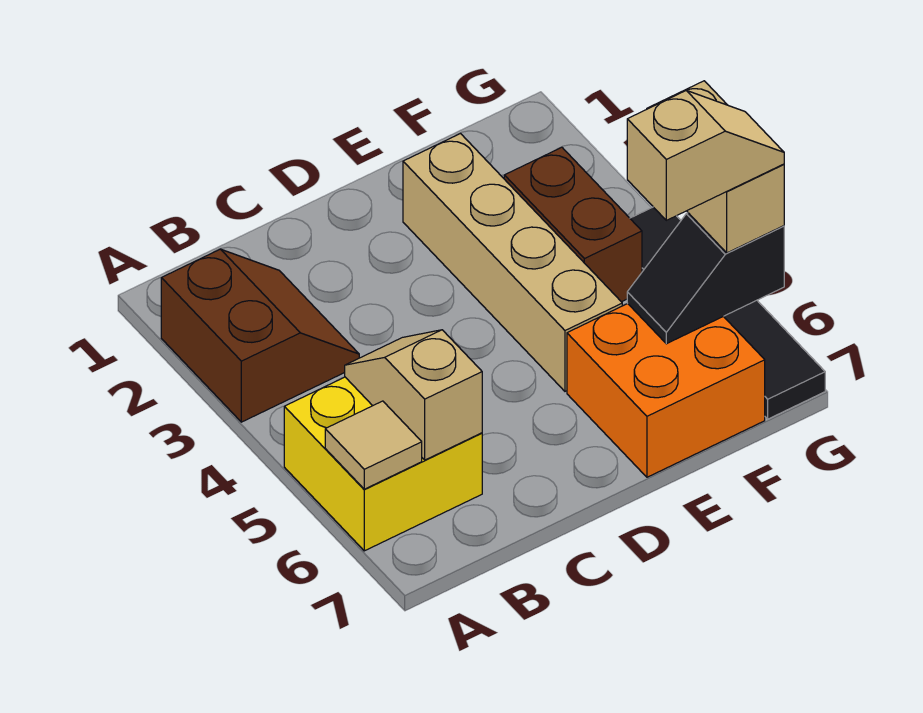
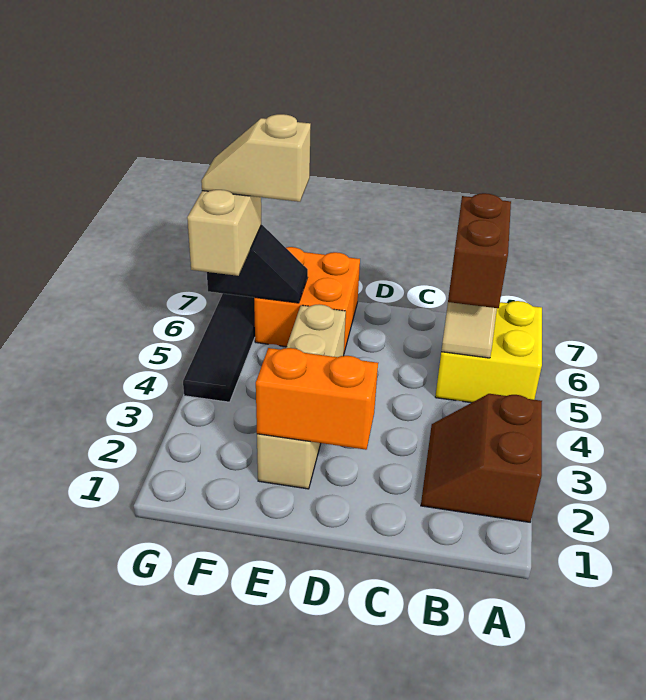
tan 1x1 tile [325,401,422,489] -> none
none -> orange 1x2 brick [256,348,378,450]
brown 1x2 brick [504,147,642,302] -> brown 1x2 brick moved to [448,193,511,308]

